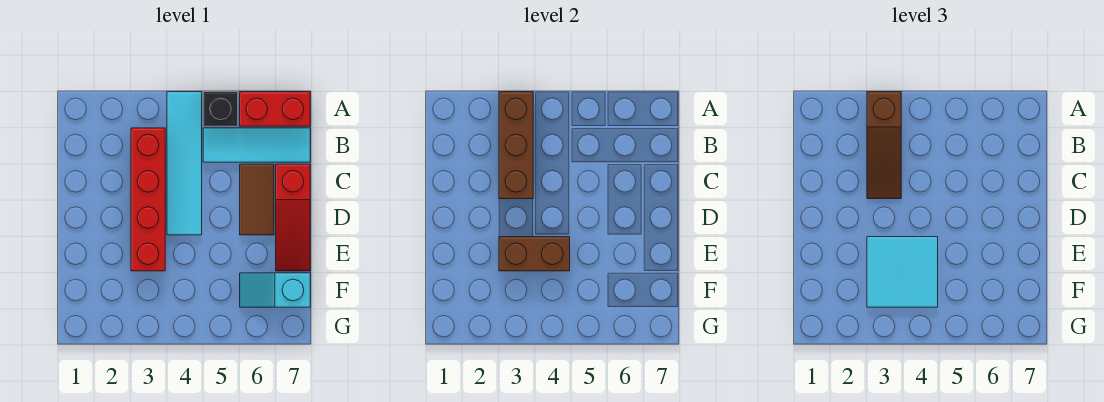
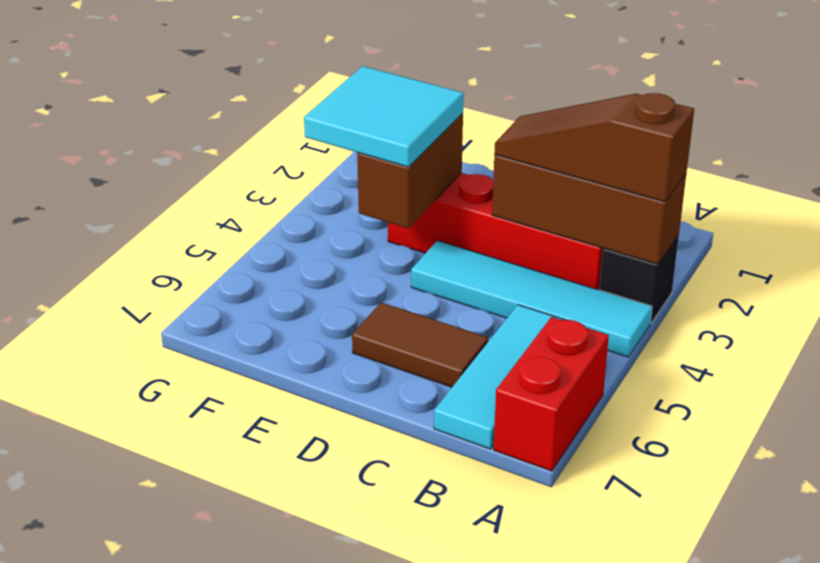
black 1x1 brick [203,92,238,126] -> black 1x1 brick moved to [599,235,679,323]
red 1x3 slope [276,164,310,271] -> none
cyan 1x2 slope [240,273,310,307] -> none

